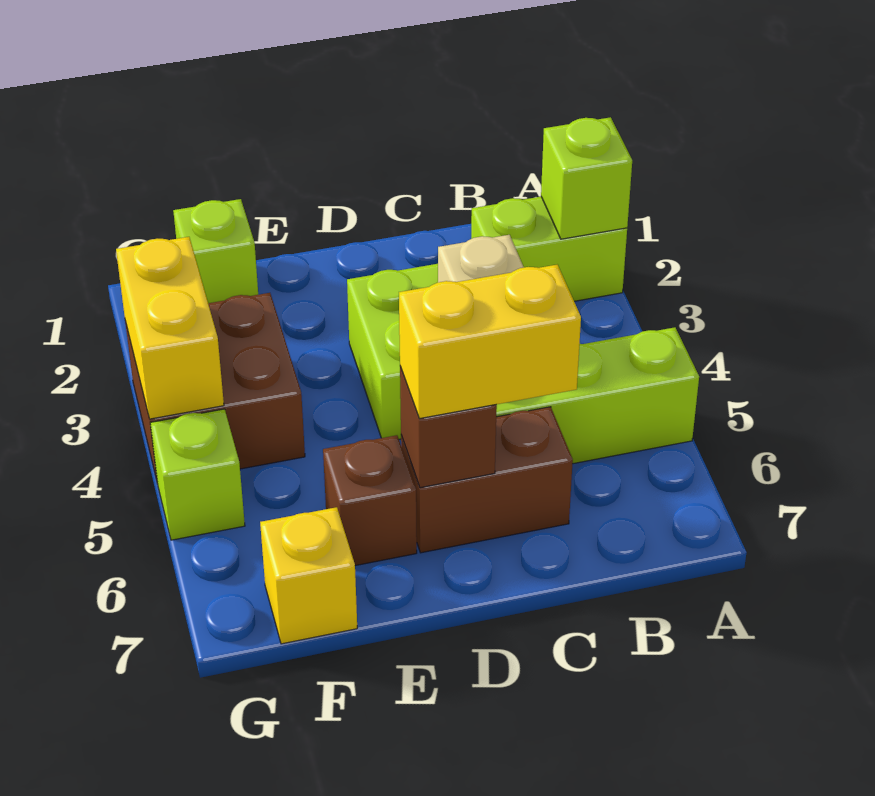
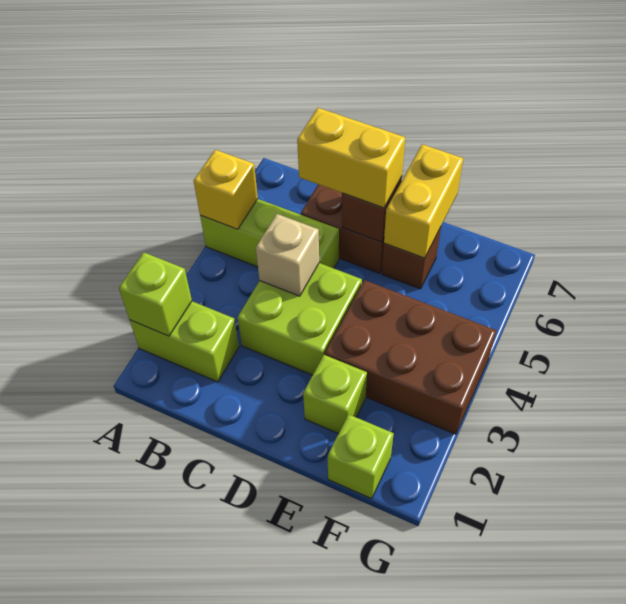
brown 2x2 brick [125,293,305,484] -> brown 2x3 brick [325,280,496,434]
yellow 1x1 brick [260,507,357,644] -> yellow 1x1 brick moved to [194,150,258,229]
yellow 1x2 brick [116,237,224,419] -> yellow 1x2 brick moved to [384,144,463,258]
lime 1x1 brick [150,409,245,540] -> lime 1x1 brick moved to [303,355,367,434]

